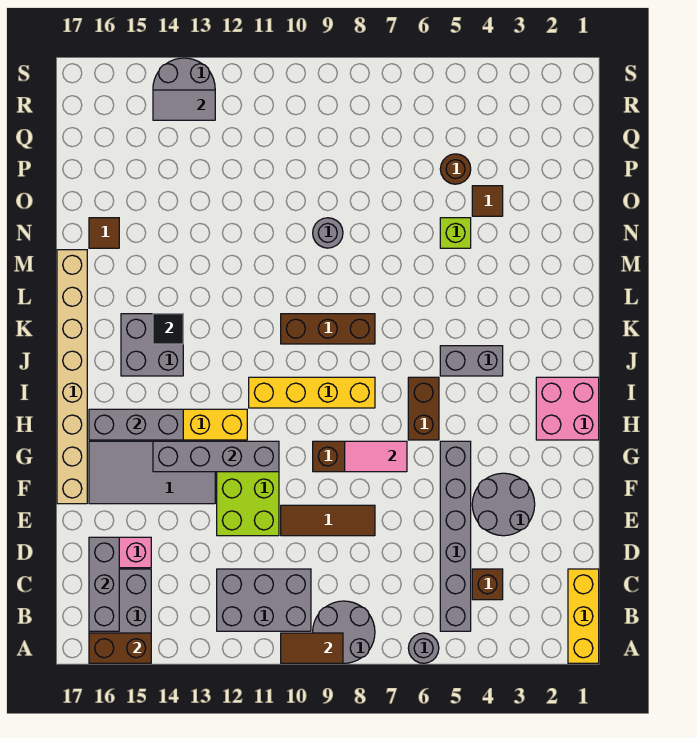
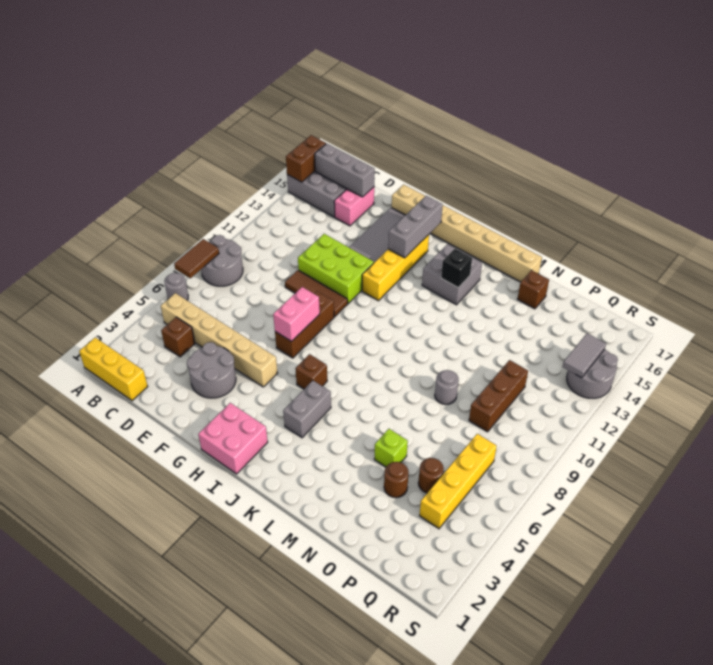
brown 1x2 tile [281,633,343,663] -> brown 1x2 tile moved to [174,239,219,278]
grey 1x6 brick [440,441,471,631] -> tan 1x6 brick [161,293,277,387]
grey 2x3 brick [217,569,311,631] -> none
brown 1x3 tile [281,505,375,536] -> brown 1x3 tile turned to [285,270,348,317]
pink 1x2 tile [345,441,407,472] -> pink 1x2 brick [273,287,320,342]
grey 1x4 brick [153,441,279,472] -> none
brown 1x2 brick [408,377,439,440] -> brown 1x1 brick [295,354,327,389]
yellow 1x4 brick [249,377,375,408] -> yellow 1x4 brick moved to [420,434,497,529]
brown 1x3 brick [281,314,375,344] -> brown 1x3 brick moved to [469,360,528,432]
black 1x1 tile [153,314,183,344] -> black 1x1 brick [441,249,472,288]
brown 1x1 tile [89,218,119,248] -> brown 1x1 brick [518,270,549,309]
brown 1x1 tile [472,186,503,216] -> brown 1x1 round brick [384,462,409,498]

